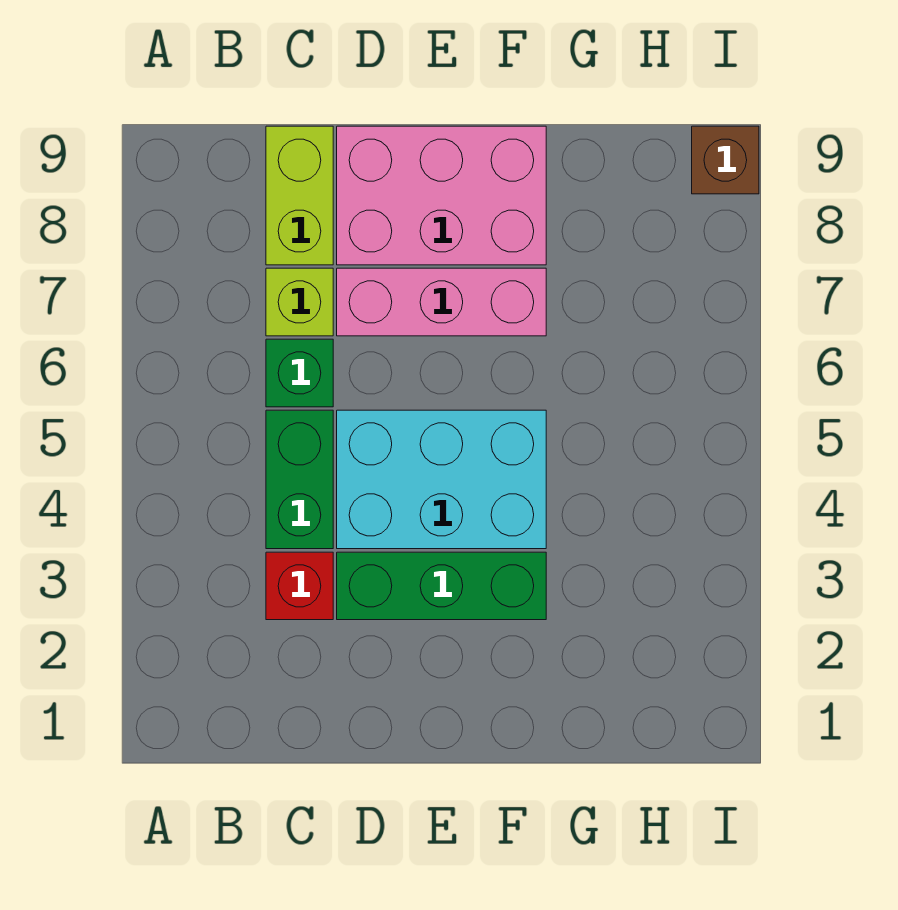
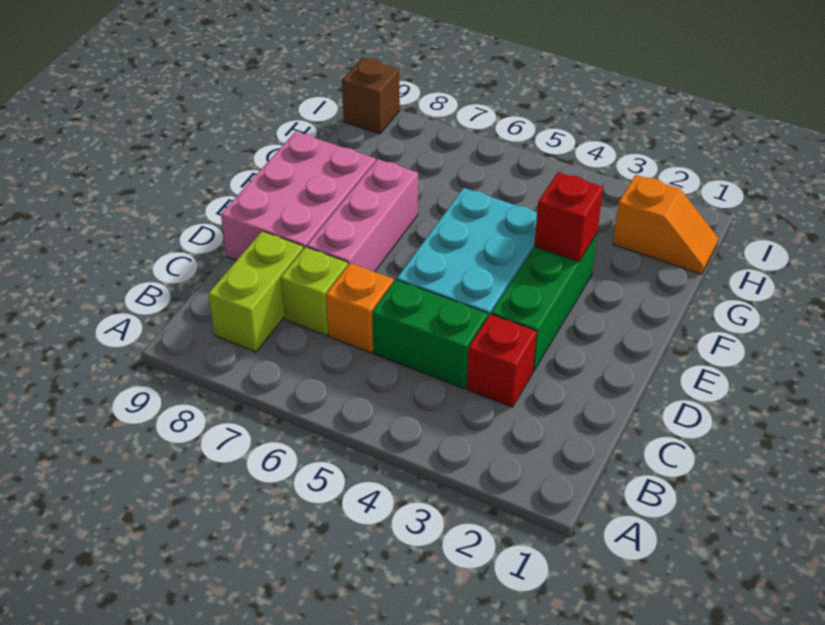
green 1x1 brick [266,339,333,407] -> orange 1x1 brick [326,263,394,353]
lime 1x2 brick [266,126,333,265] -> lime 1x2 brick turned to [208,231,304,352]
none -> red 1x1 brick [534,172,603,262]
none -> orange 1x2 slope [613,175,718,274]

